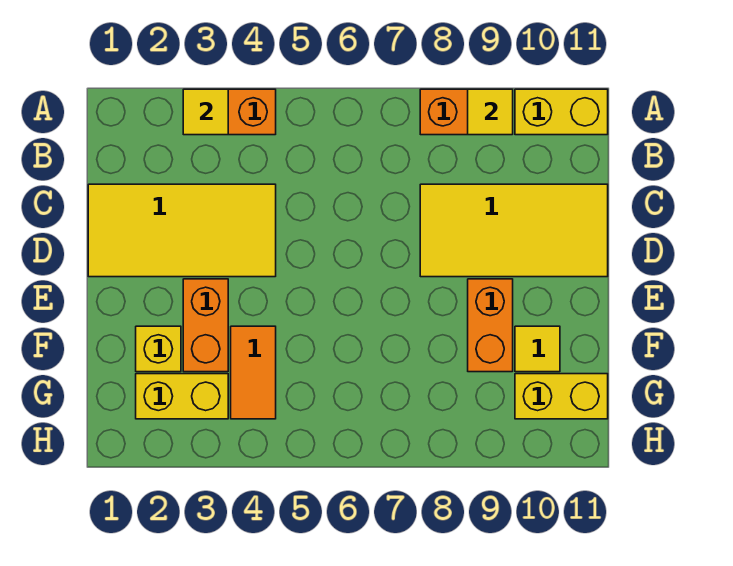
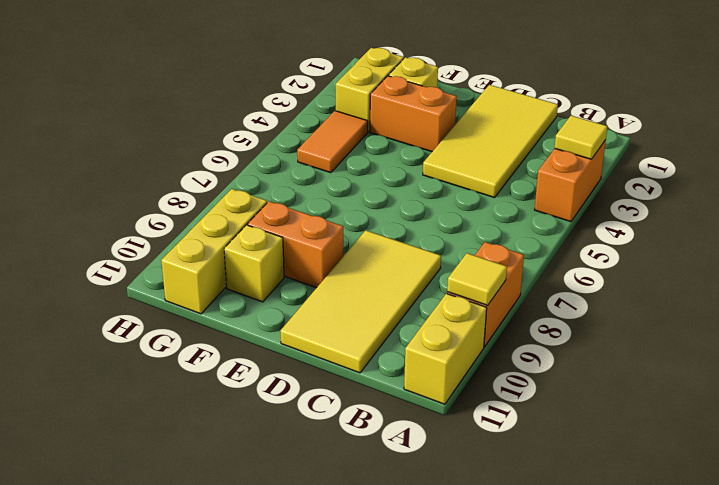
orange 1x2 tile [231,326,276,419] -> orange 1x2 tile turned to [297,111,368,173]
yellow 1x1 tile [515,326,560,372] -> yellow 1x1 brick [224,225,284,302]
yellow 1x2 brick [515,374,608,419] -> yellow 1x3 brick [161,189,267,314]

